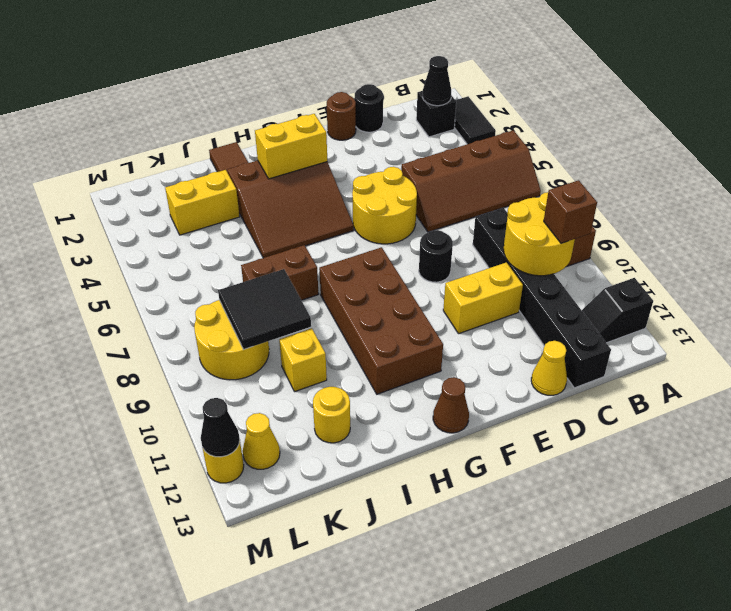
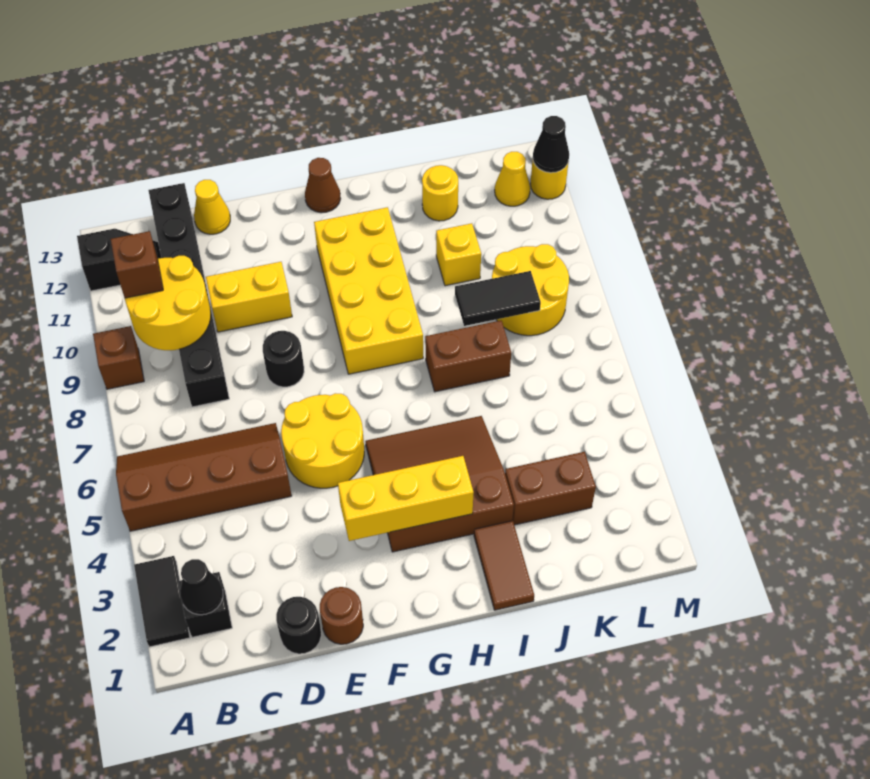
yellow 1x2 brick [255,114,327,179] -> yellow 1x3 brick [338,456,474,541]
brown 2x4 brick [319,247,443,394] -> yellow 2x4 brick [314,207,423,374]
yellow 1x2 brick [165,170,240,235] -> brown 1x2 brick [505,452,596,525]
black 2x2 tile [218,269,311,350] -> black 1x2 tile [455,271,541,326]

